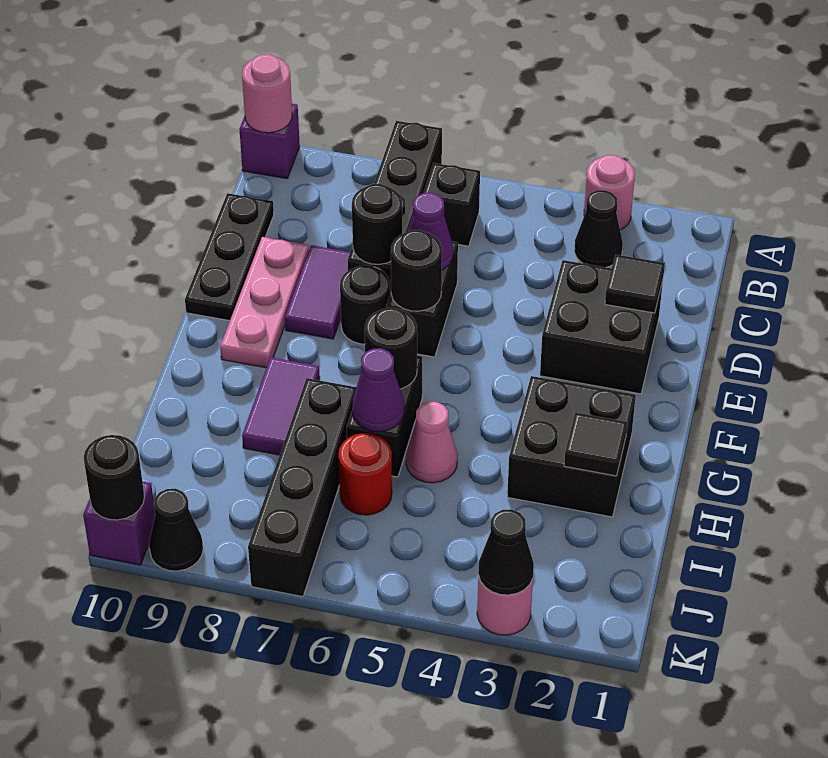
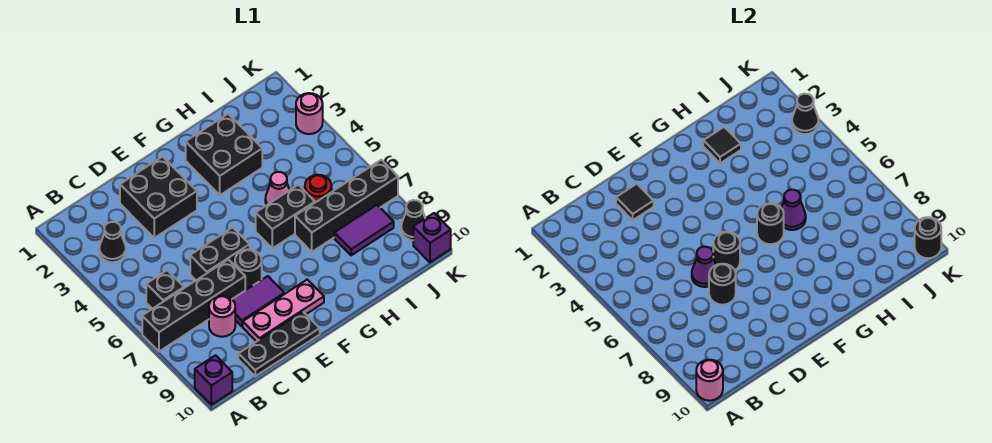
pink 1x1 round brick [584,155,635,230] -> pink 1x1 round brick moved to [209,296,235,337]
purple 1x2 tile [242,357,320,455] -> purple 1x2 tile moved to [334,205,394,255]

